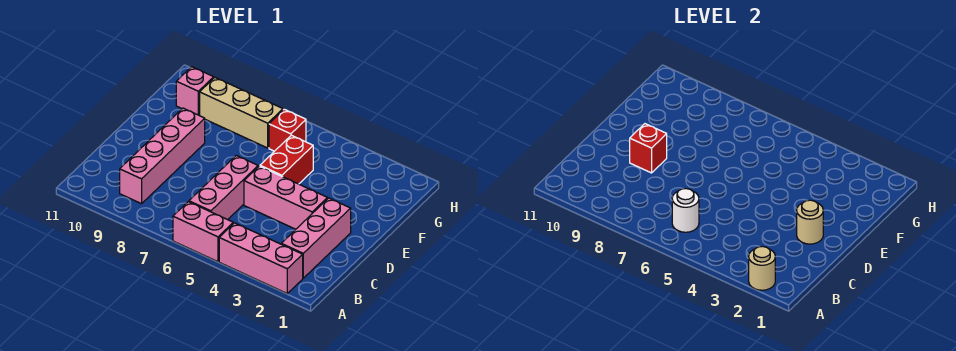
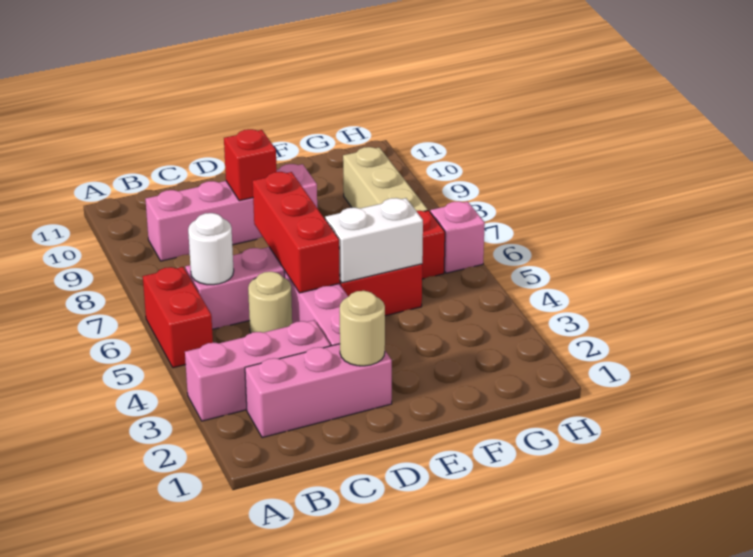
pink 1x3 brick [219,223,303,293] -> pink 1x3 brick turned to [185,320,331,421]
tan 1x1 round brick [749,246,775,290] -> tan 1x1 round brick moved to [248,272,292,333]
pink 1x2 brick [173,202,233,262] -> red 1x2 brick [143,267,213,368]
none -> red 1x3 brick [253,172,340,293]
none -> white 1x2 brick [325,198,423,283]
pink 1x1 brick [176,67,214,115] -> pink 1x1 brick moved to [430,201,485,273]

